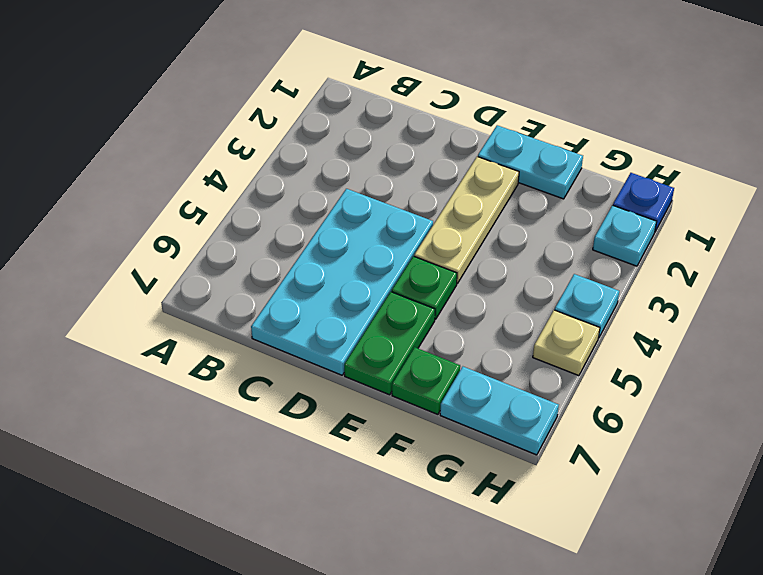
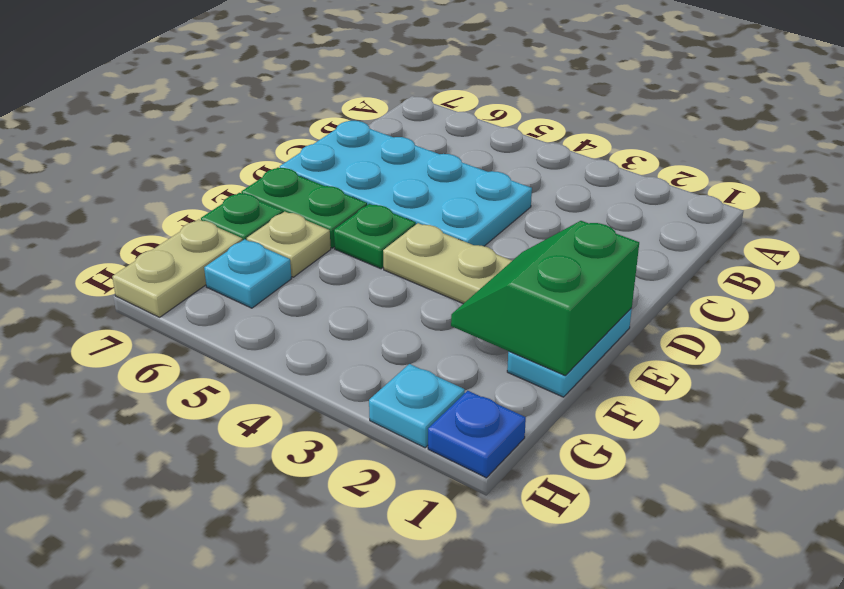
none -> green 2x2 slope [451,221,639,375]
cyan 1x2 plate [440,367,559,455] -> tan 1x2 plate [112,219,243,317]
cyan 1x1 plate [555,274,619,338] -> cyan 1x1 plate moved to [204,239,291,308]
tan 1x1 plate [533,310,600,376] -> tan 1x1 plate moved to [247,212,331,277]

